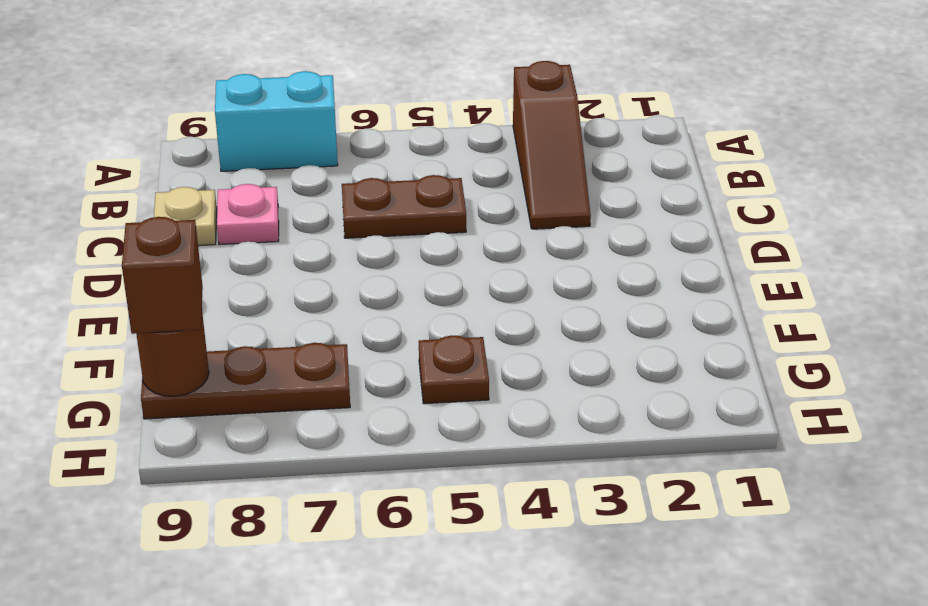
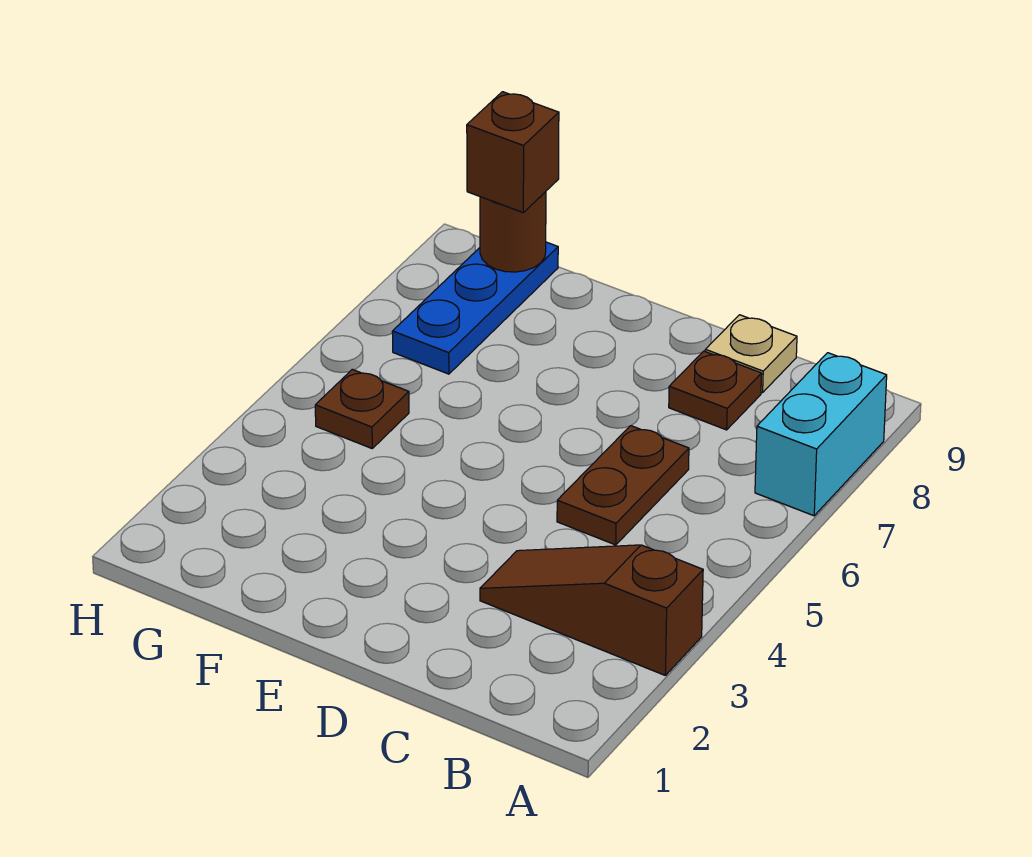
pink 1x1 plate [217,184,279,245] -> brown 1x1 plate [669,351,762,430]
brown 1x3 plate [141,343,350,419] -> blue 1x3 plate [392,242,558,374]

